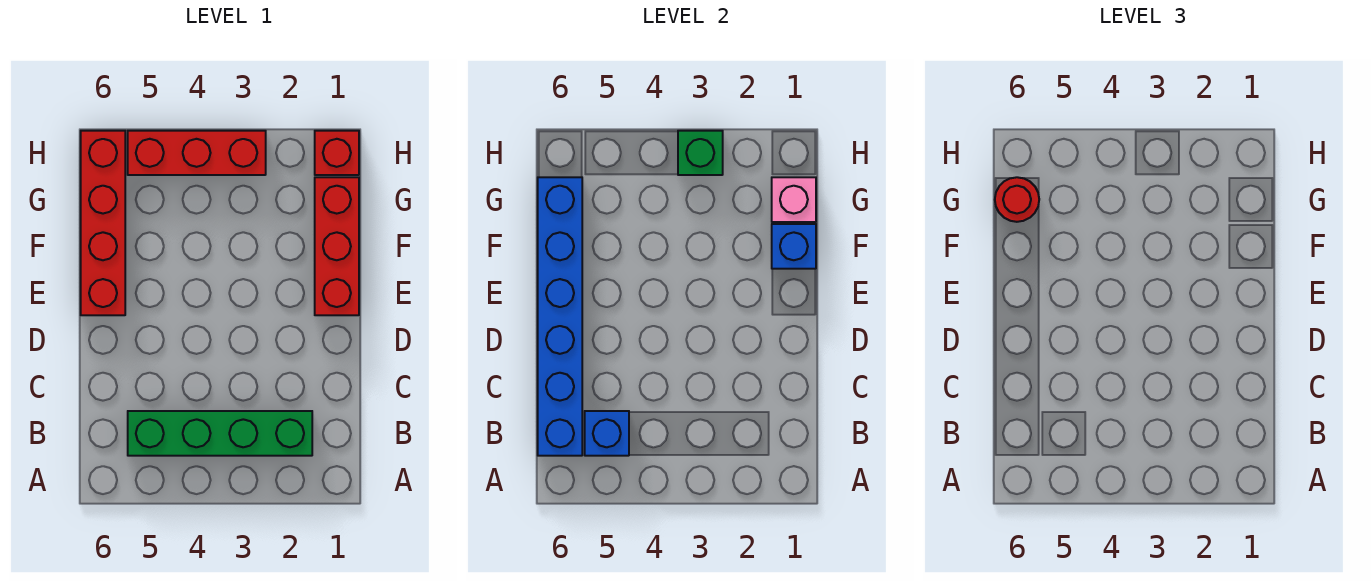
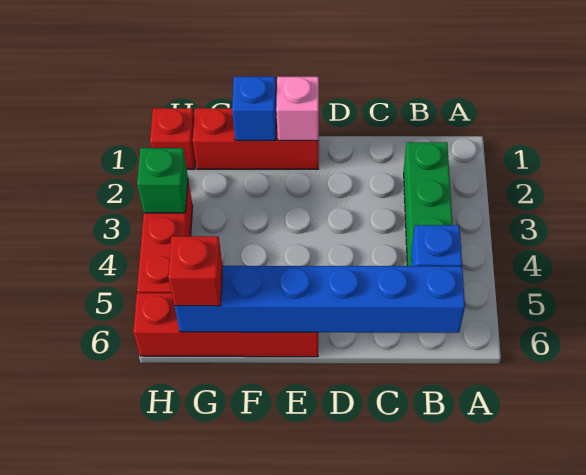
pink 1x1 brick [772,177,816,222] -> pink 1x1 brick moved to [276,77,319,141]
red 1x1 round brick [995,177,1039,222] -> red 1x1 brick [168,236,223,306]

